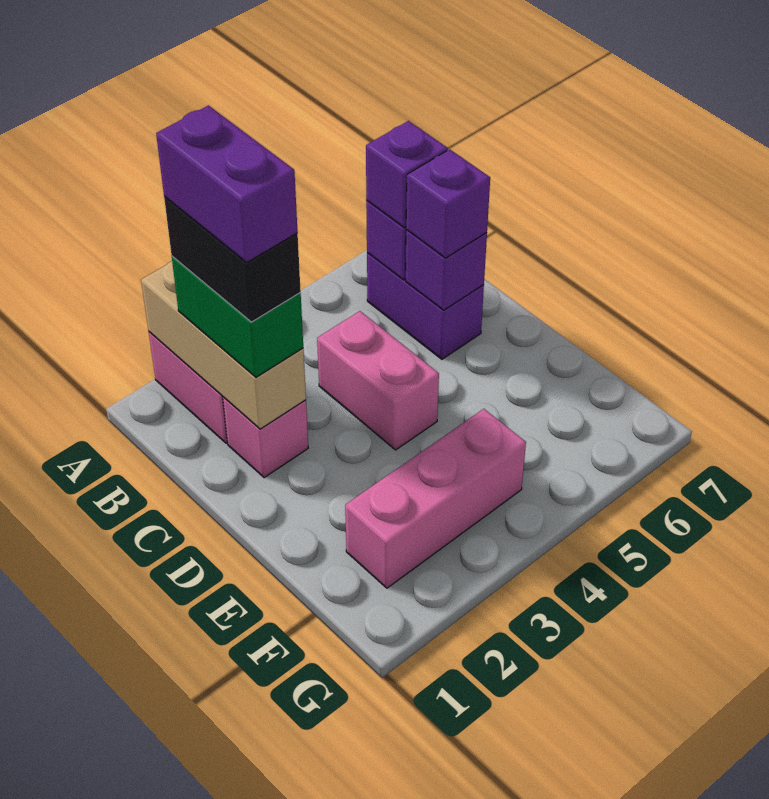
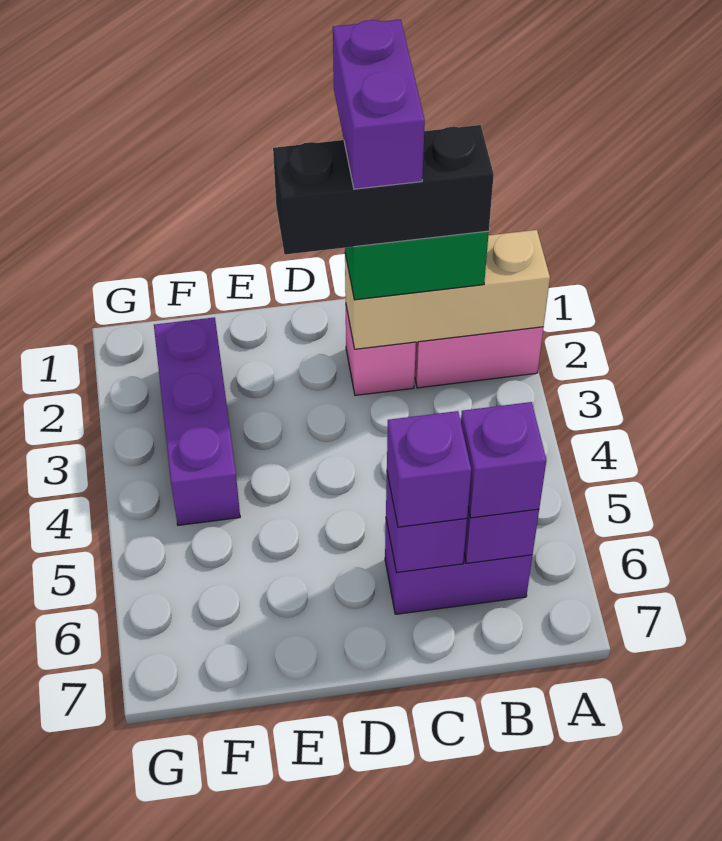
black 1x2 brick [164,197,301,322] -> black 1x3 brick [273,125,494,255]
purple 1x2 brick [156,106,298,262] -> purple 1x2 brick turned to [333,19,425,189]
pink 1x2 brick [317,311,439,450] -> none
pink 1x3 brick [345,409,526,588] -> purple 1x3 brick [154,317,240,525]

